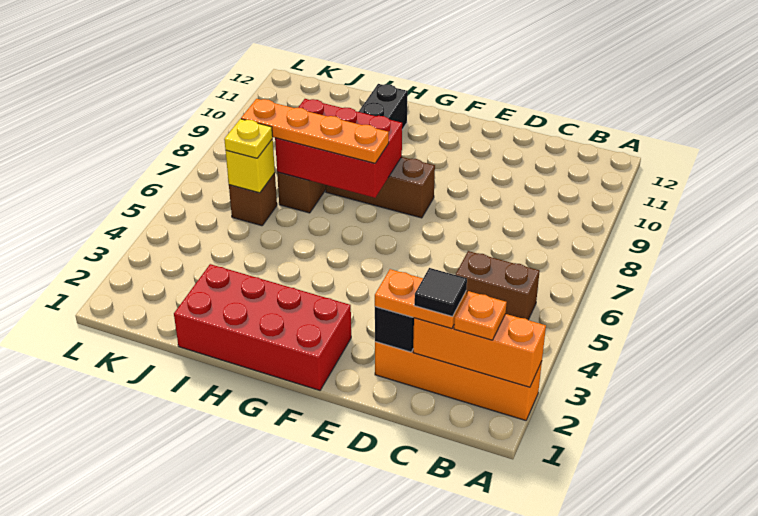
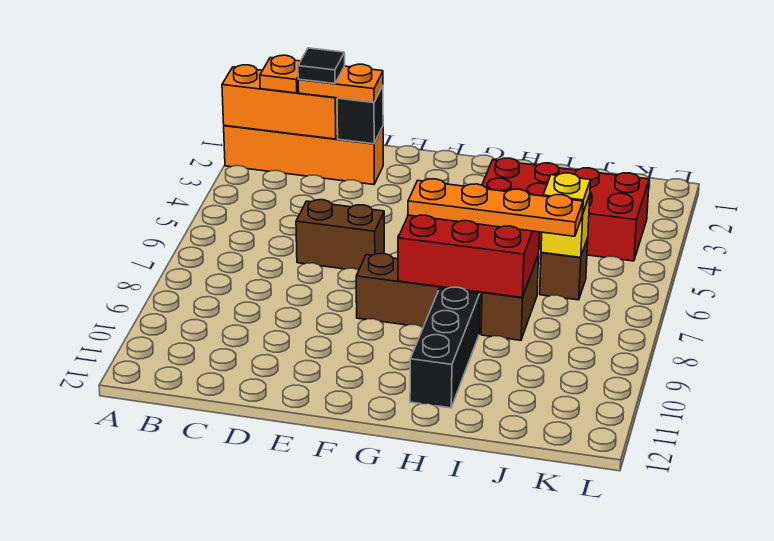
brown 1x2 brick [456,251,540,320] -> brown 1x2 brick moved to [296,200,384,270]
red 2x4 brick [174,264,351,390] -> red 2x4 brick moved to [482,158,649,261]

